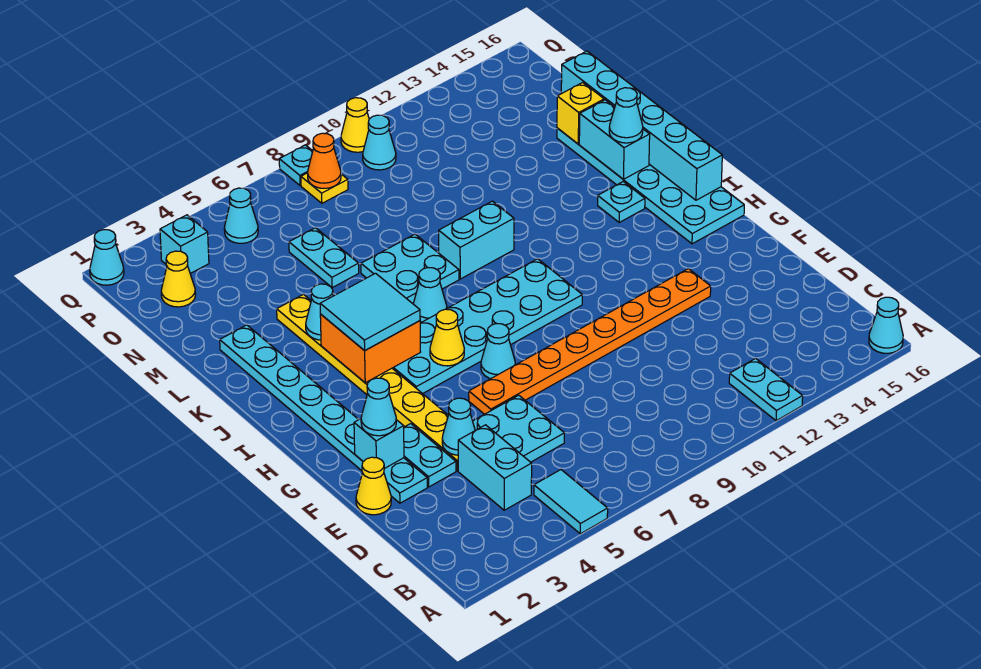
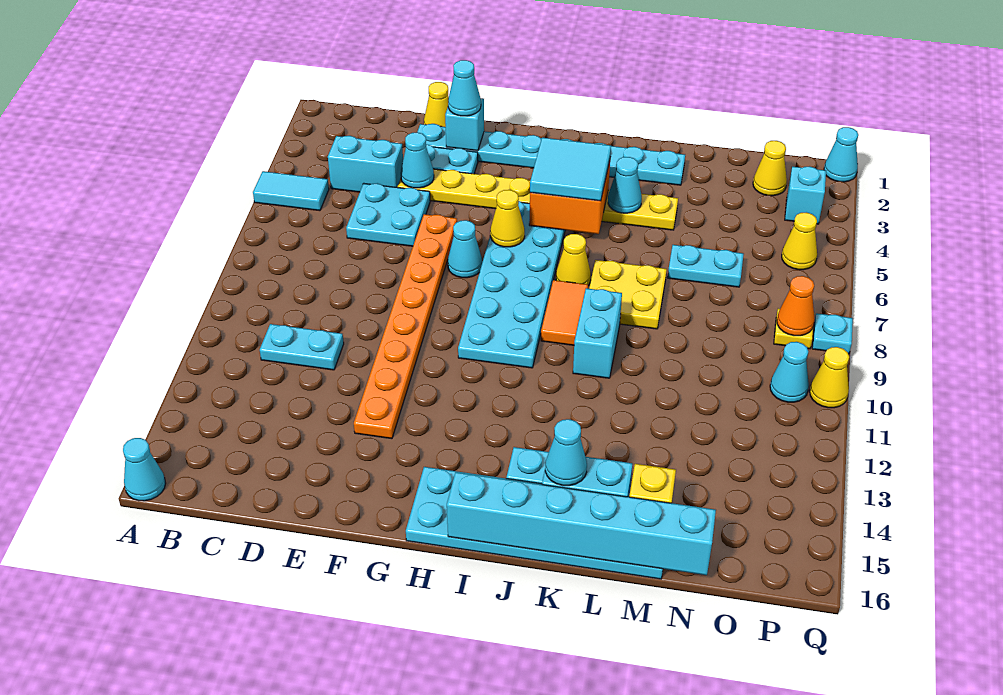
cyan 1x2 plate [729,358,803,421] -> cyan 1x2 plate moved to [260,324,344,370]
cyan 1x1 cone [413,268,447,322] -> yellow 1x1 cone [556,234,591,286]
none -> orange 1x2 tile [541,280,588,345]
cyan 2x2 plate [361,234,459,304] -> yellow 2x2 plate [589,260,667,329]
cyan 1x1 cone [224,188,258,243] -> yellow 1x1 cone [782,212,817,270]

